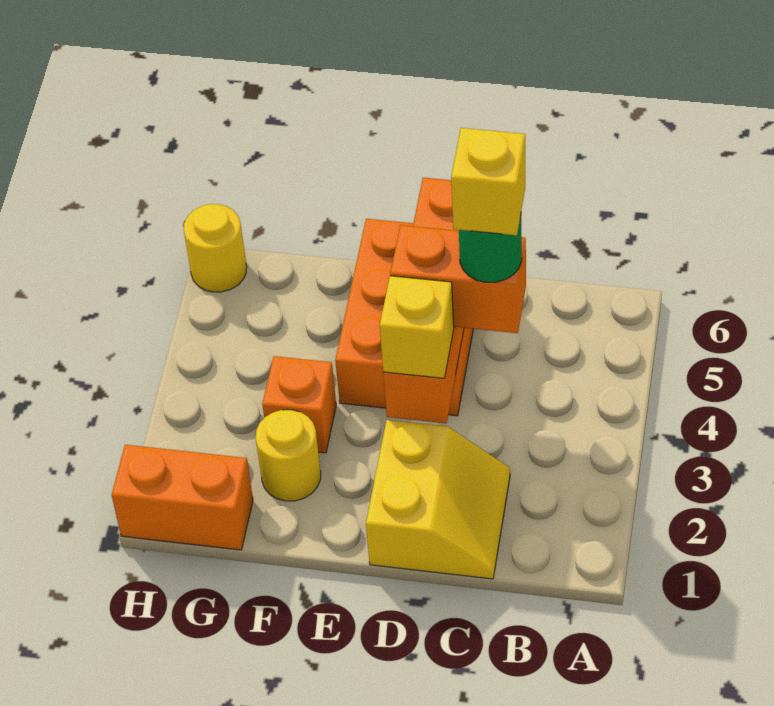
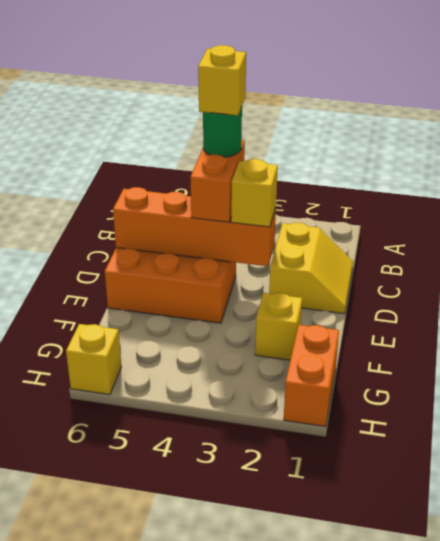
yellow 2x2 slope [366,420,510,579] -> yellow 2x2 slope turned to [269,222,353,314]
yellow 1x1 round brick [256,410,321,501] -> yellow 1x1 brick [255,293,302,360]
orange 1x1 brick [262,356,336,453] -> none
yellow 1x1 round brick [184,204,247,292] -> yellow 1x1 brick [66,324,121,395]

